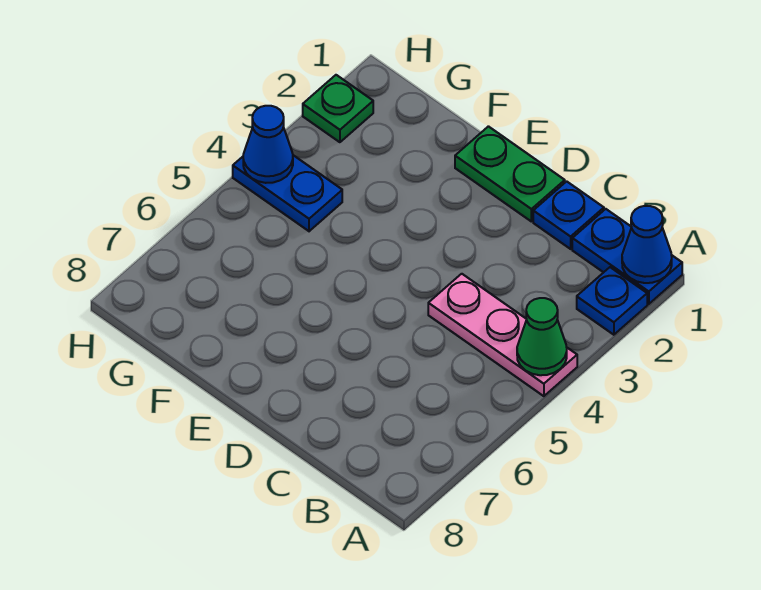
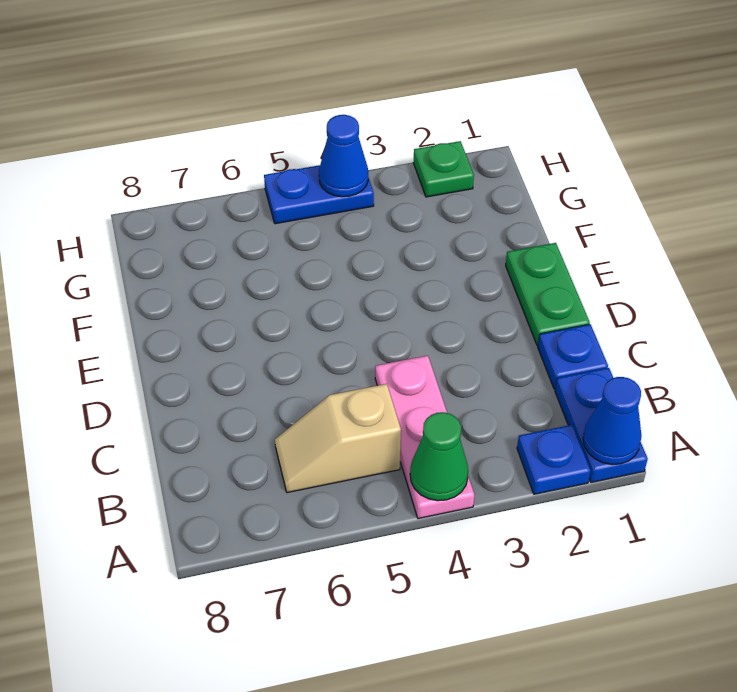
none -> tan 1x2 slope [275,384,401,493]
blue 1x2 plate [233,155,342,231] -> blue 1x2 plate turned to [264,165,374,224]

